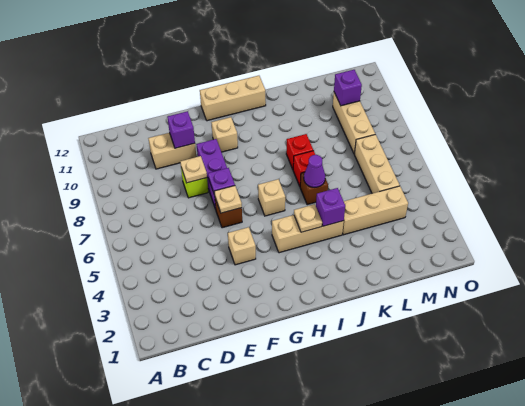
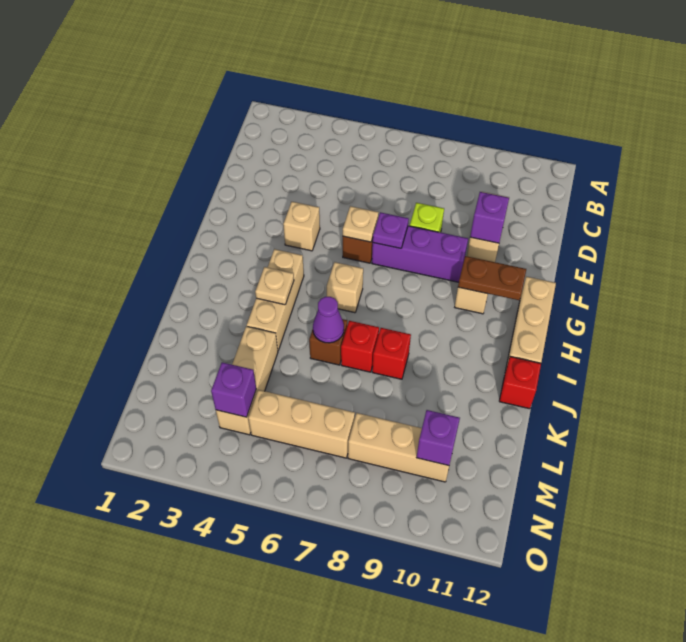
tan 1x1 plate [180,156,207,183] -> none
none -> brown 1x2 plate [458,256,526,300]
purple 1x1 brick [316,188,345,226] -> purple 1x1 brick moved to [211,362,256,417]
none -> red 1x1 brick [499,357,541,409]

